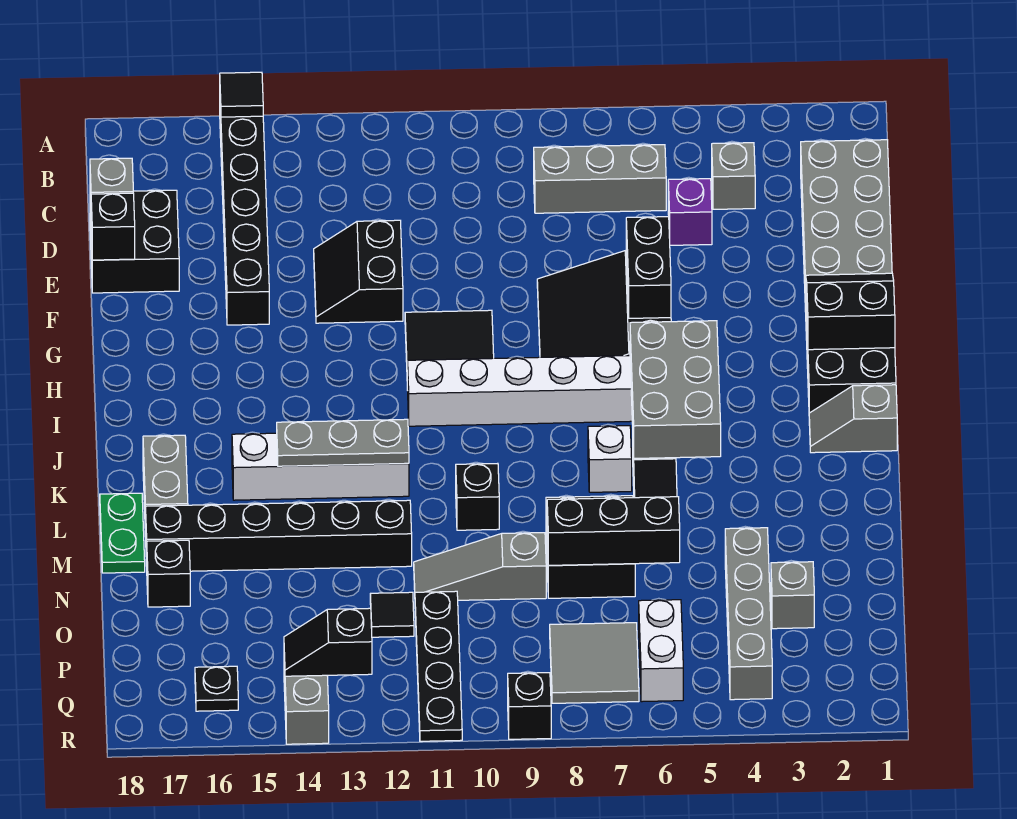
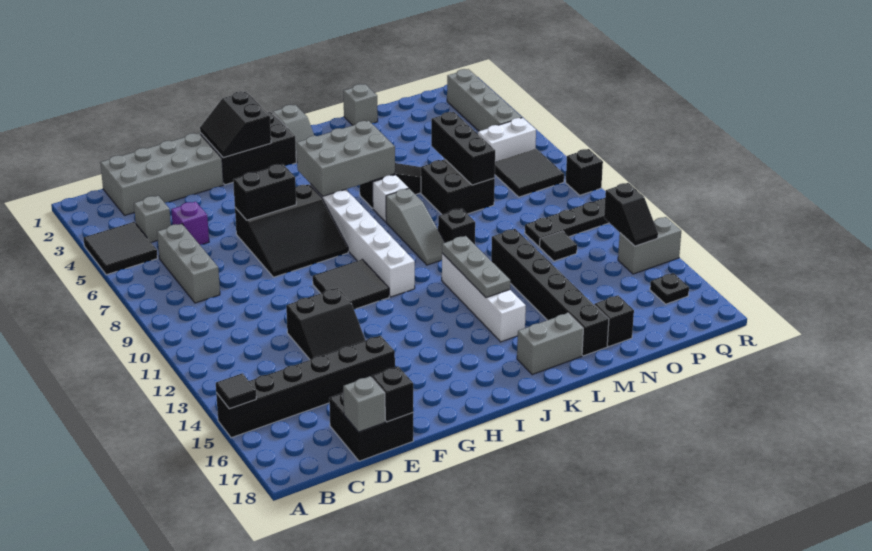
none -> black 2x2 tile [83,222,157,275]
green 1x2 plate [100,493,145,573] -> none
grey 1x4 brick [725,528,772,700] -> grey 1x4 brick turned to [447,69,522,131]
grey 1x3 slope [414,533,546,600] -> grey 1x3 slope moved to [386,189,445,265]
grey 1x1 brick [771,562,814,629] -> grey 1x1 brick moved to [343,84,378,125]
grey 2x2 tile [550,623,639,703] -> black 2x2 tile [495,148,564,197]

